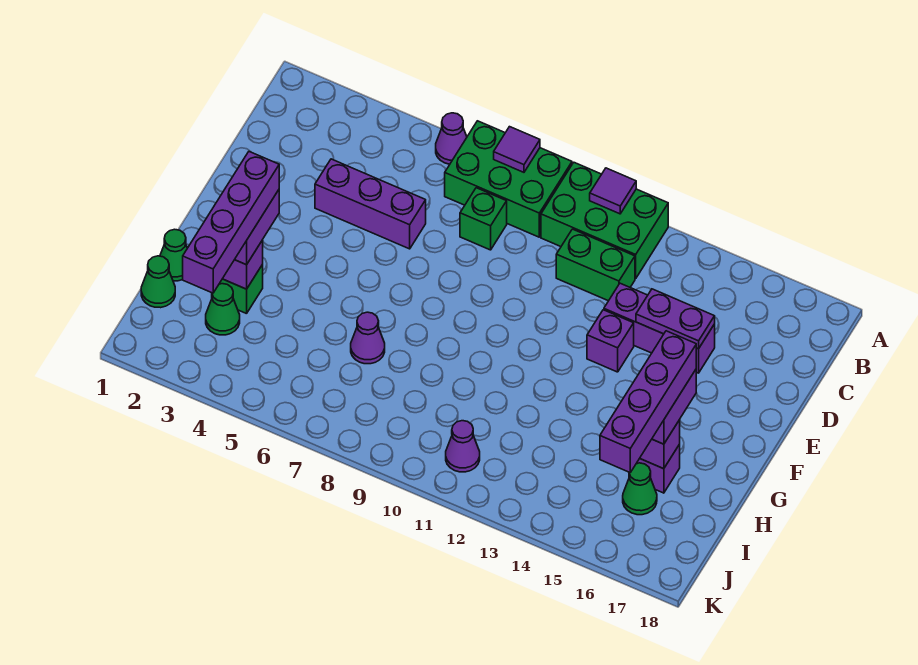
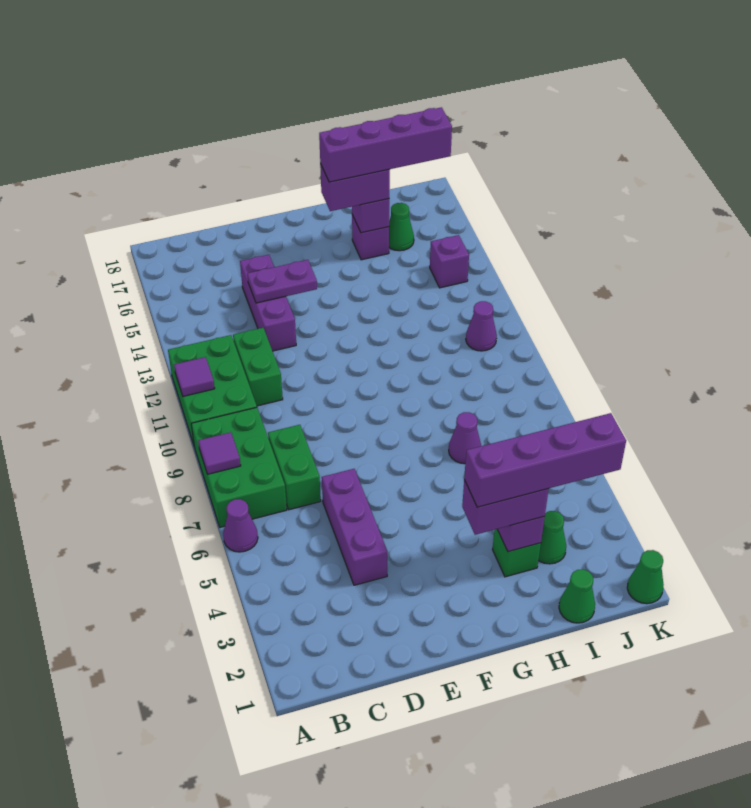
green 1x1 brick [460,188,507,250] -> green 1x2 brick [268,425,321,510]
purple 1x2 plate [636,289,715,349] -> purple 1x2 plate turned to [247,260,317,303]
purple 1x1 brick [587,310,634,372] -> purple 1x1 brick moved to [430,235,469,288]
green 1x1 cone [160,229,187,281] -> green 1x1 cone moved to [627,550,664,604]

